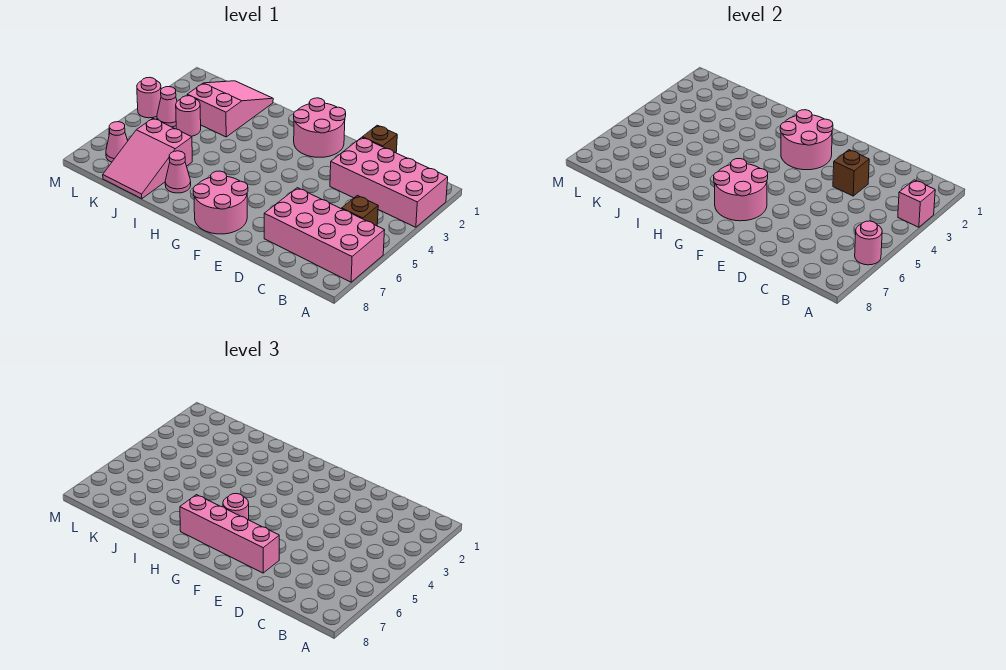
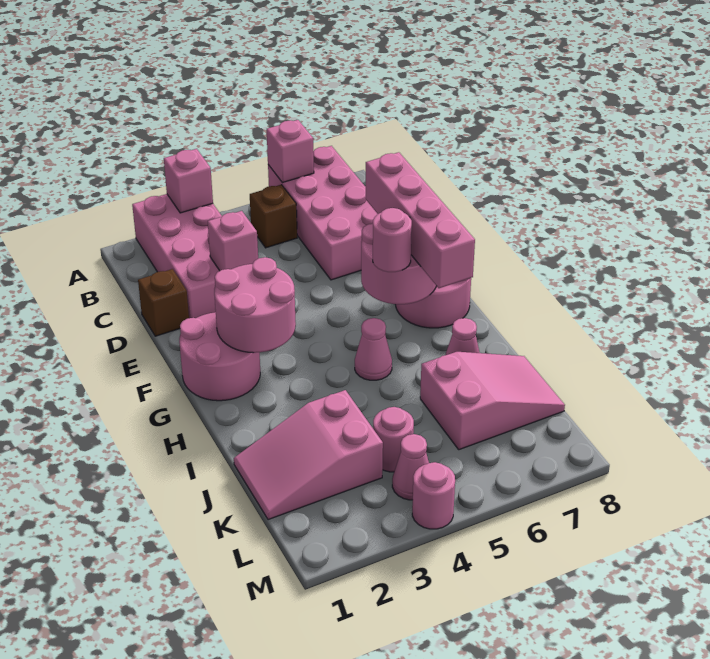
pink 1x1 round brick [855,221,882,265] -> pink 1x1 brick [267,120,314,183]
brown 1x1 brick [833,150,869,196] -> pink 1x1 brick [208,211,258,271]
pink 1x1 cone [106,122,128,162] -> pink 1x1 cone moved to [355,318,392,380]

